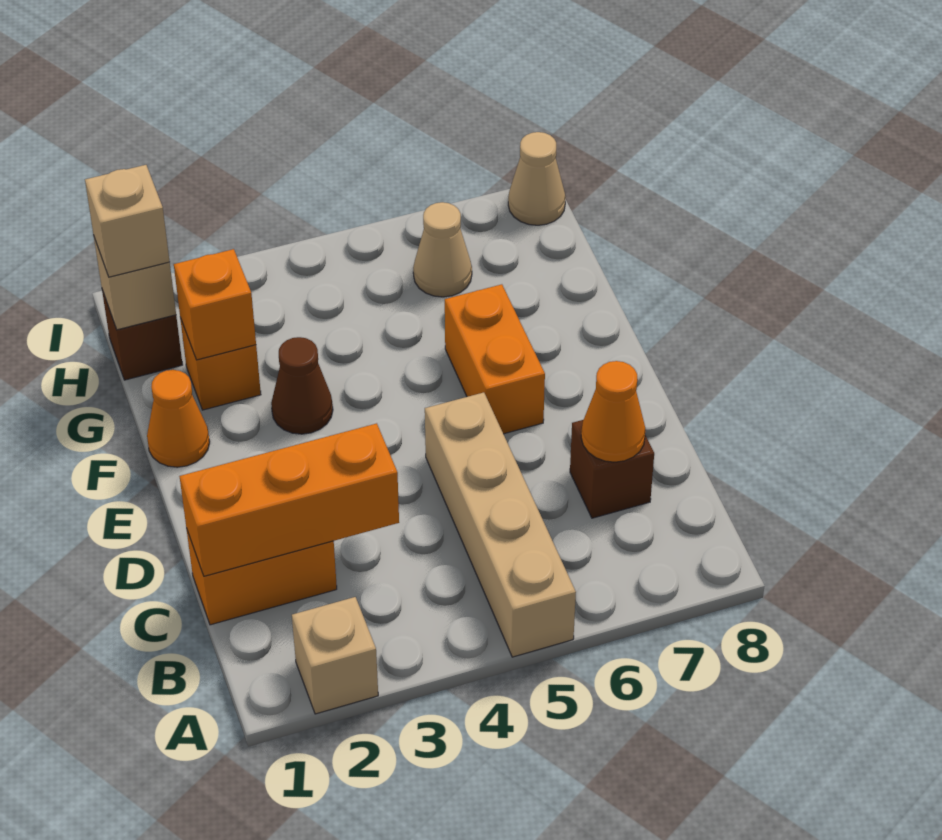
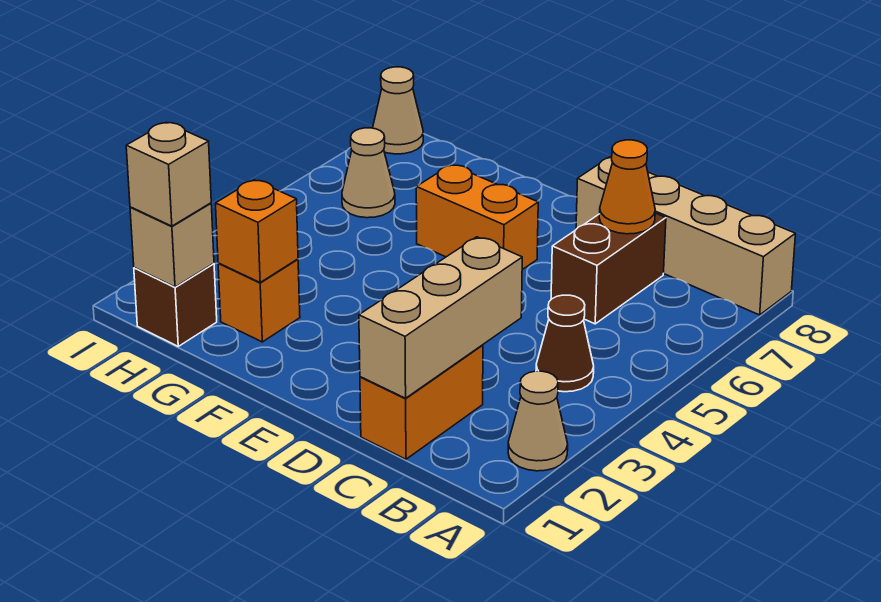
tan 1x1 brick [292,597,378,714] -> tan 1x1 cone [508,371,568,471]
tan 1x4 brick [425,392,576,657] -> tan 1x4 brick moved to [576,157,795,315]
orange 1x3 brick [179,423,399,576] -> tan 1x3 brick [359,237,522,398]
brown 1x1 brick [570,420,654,518] -> brown 1x2 brick [551,213,666,324]
orange 1x1 cone [147,370,210,467] -> none
brown 1x1 cone [271,337,333,434] -> brown 1x1 cone moved to [536,295,594,392]

